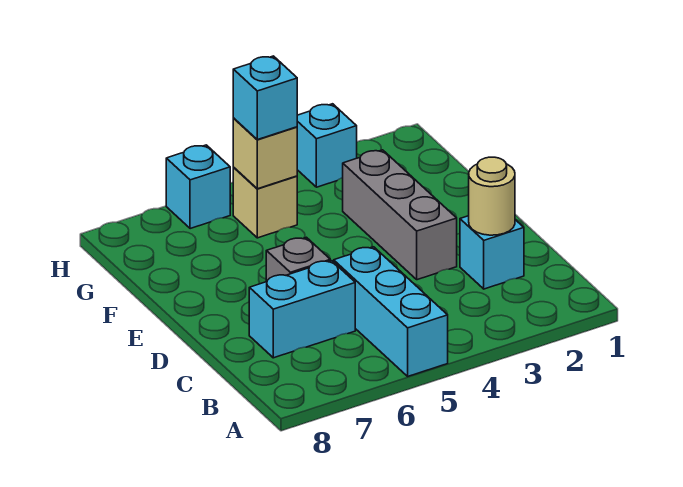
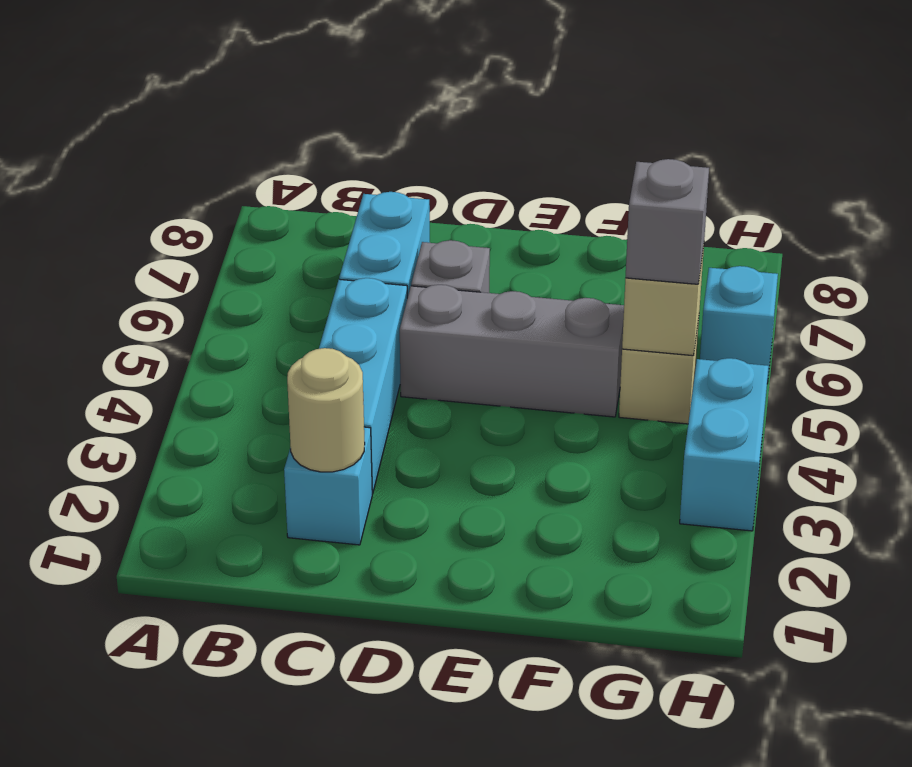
cyan 1x3 brick [334,247,448,376] -> cyan 1x3 brick turned to [319,278,407,493]
grey 1x3 brick [343,150,457,280] -> grey 1x3 brick moved to [400,285,624,417]
cyan 1x1 brick [233,56,297,140] -> grey 1x1 brick [626,159,709,284]
cyan 1x1 brick [297,104,357,187] -> cyan 1x2 brick [680,358,769,531]

